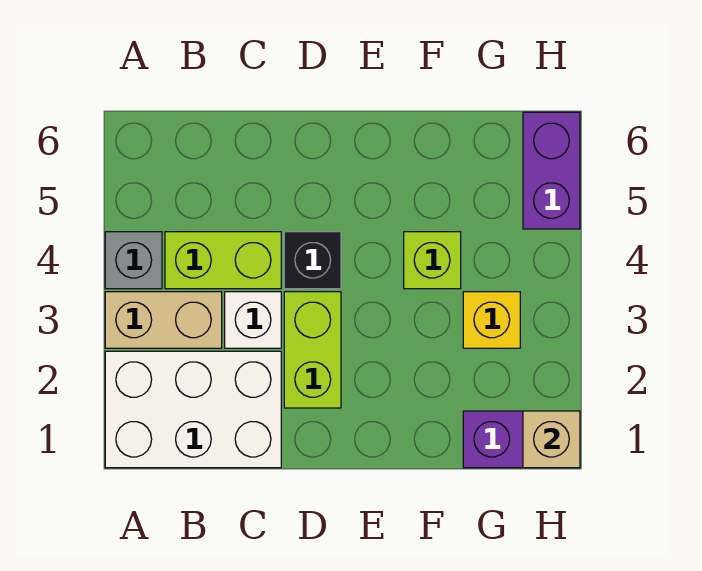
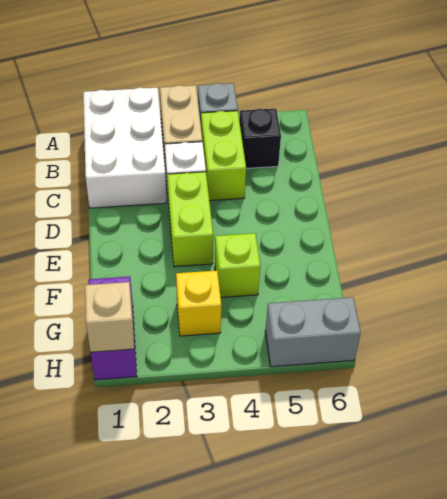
lime 1x2 brick [284,292,341,408] -> lime 1x2 brick turned to [167,172,213,267]
black 1x1 brick [284,232,341,289] -> black 1x1 brick moved to [239,108,281,168]
purple 1x2 brick [523,112,580,229] -> grey 1x2 brick [265,297,361,367]

